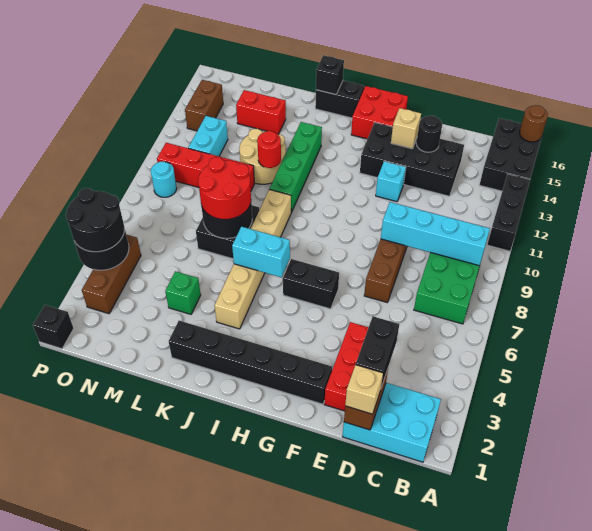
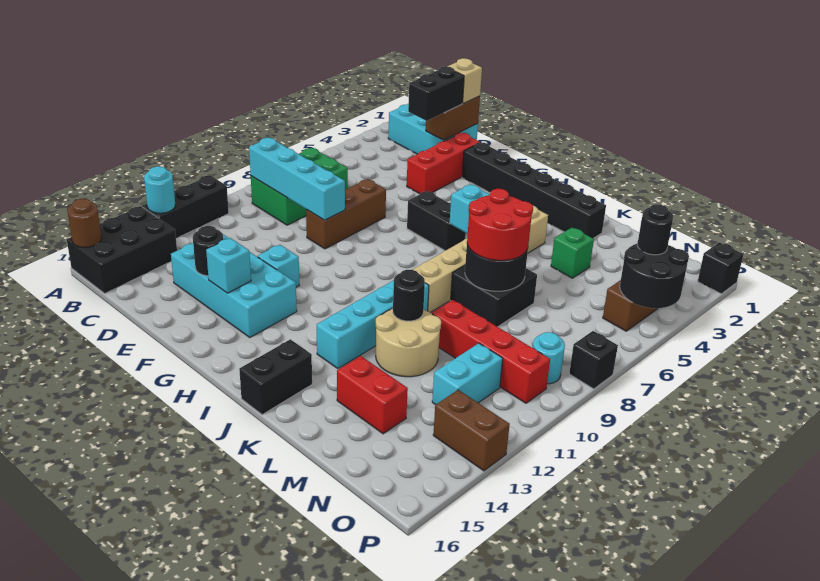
none -> cyan 1x1 round brick [144,166,175,213]
black 2x4 brick [360,123,464,196] -> cyan 2x4 brick [171,235,297,337]
tan 1x1 brick [391,108,421,149] -> cyan 1x1 brick [206,238,251,293]
red 2x2 brick [351,86,408,139] -> none
black 1x2 brick [315,81,364,118] -> black 1x2 brick turned to [239,339,312,415]
green 1x4 brick [269,122,322,212] -> cyan 1x4 brick [317,280,429,369]
black 1x1 brick [316,55,344,95] -> black 1x1 brick moved to [569,331,618,389]
red 1x1 round brick [257,131,281,168] -> black 1x1 round brick [393,270,425,321]
black 2x2 round brick [66,188,125,252] -> black 1x1 round brick [637,204,673,255]
brown 1x2 brick [185,80,223,131] -> brown 1x2 brick turned to [433,390,510,471]

